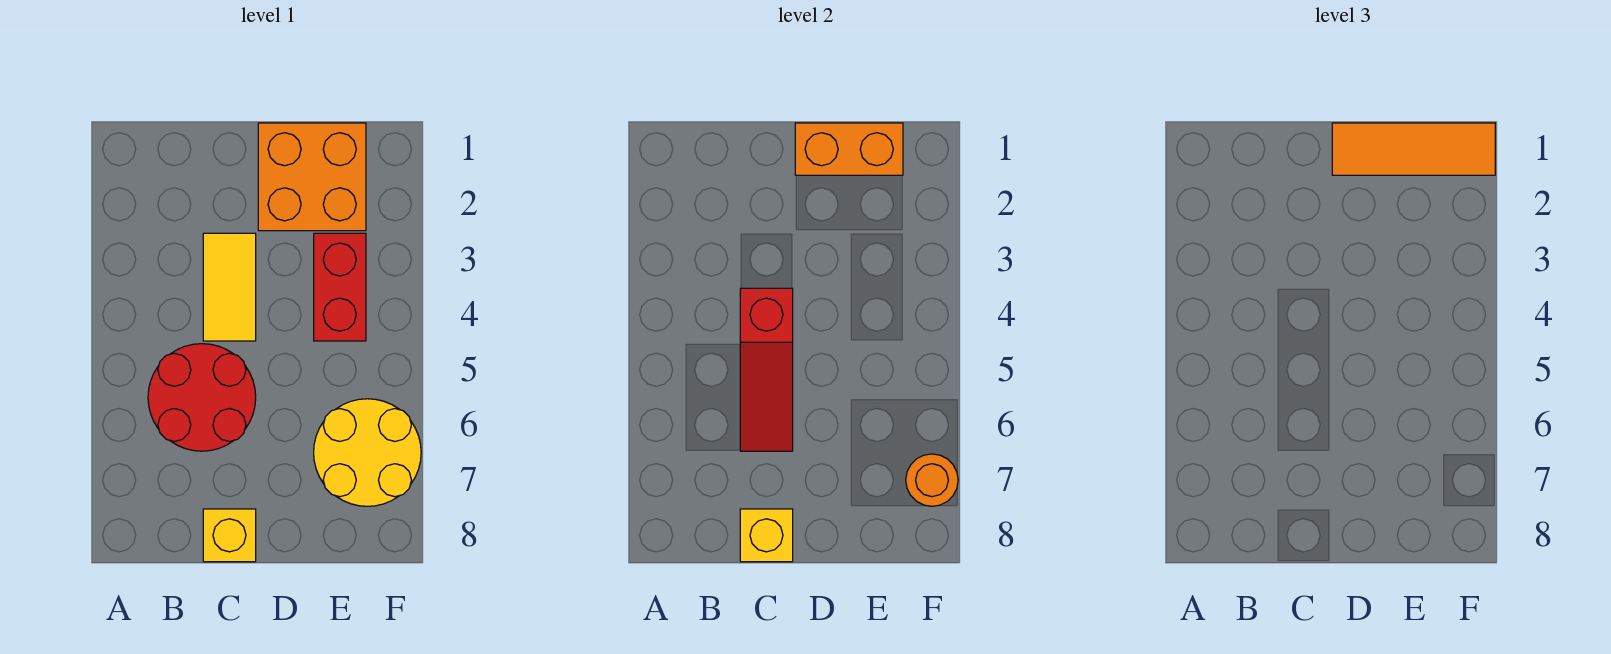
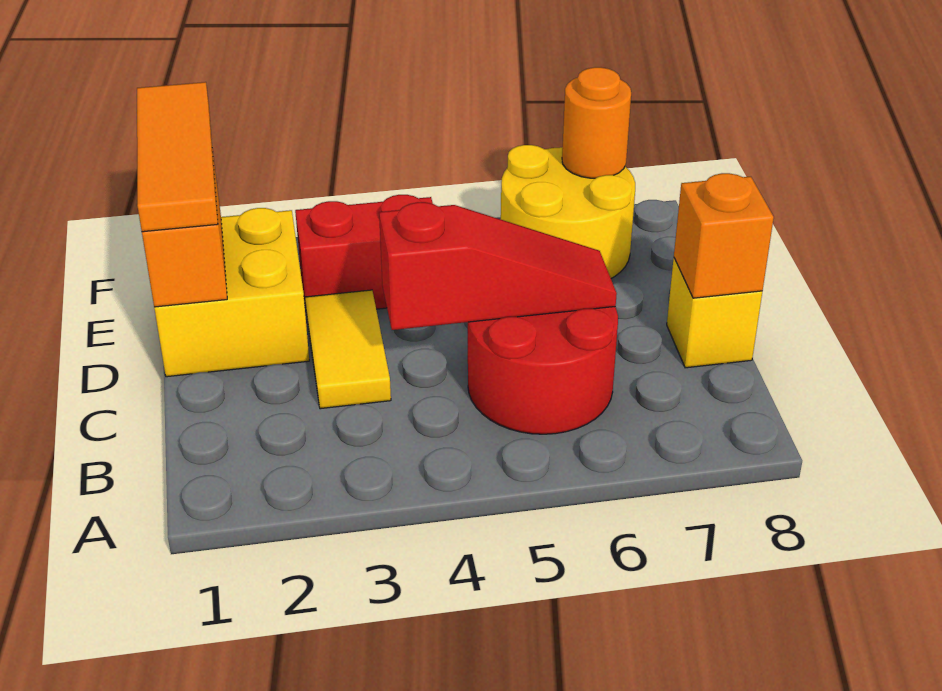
yellow 1x2 tile [203,233,256,341] -> yellow 1x2 tile turned to [305,290,391,409]
yellow 1x1 brick [740,509,793,562] -> orange 1x1 brick [674,173,774,298]
orange 2x2 brick [258,123,366,231] -> yellow 2x2 brick [154,208,309,377]

